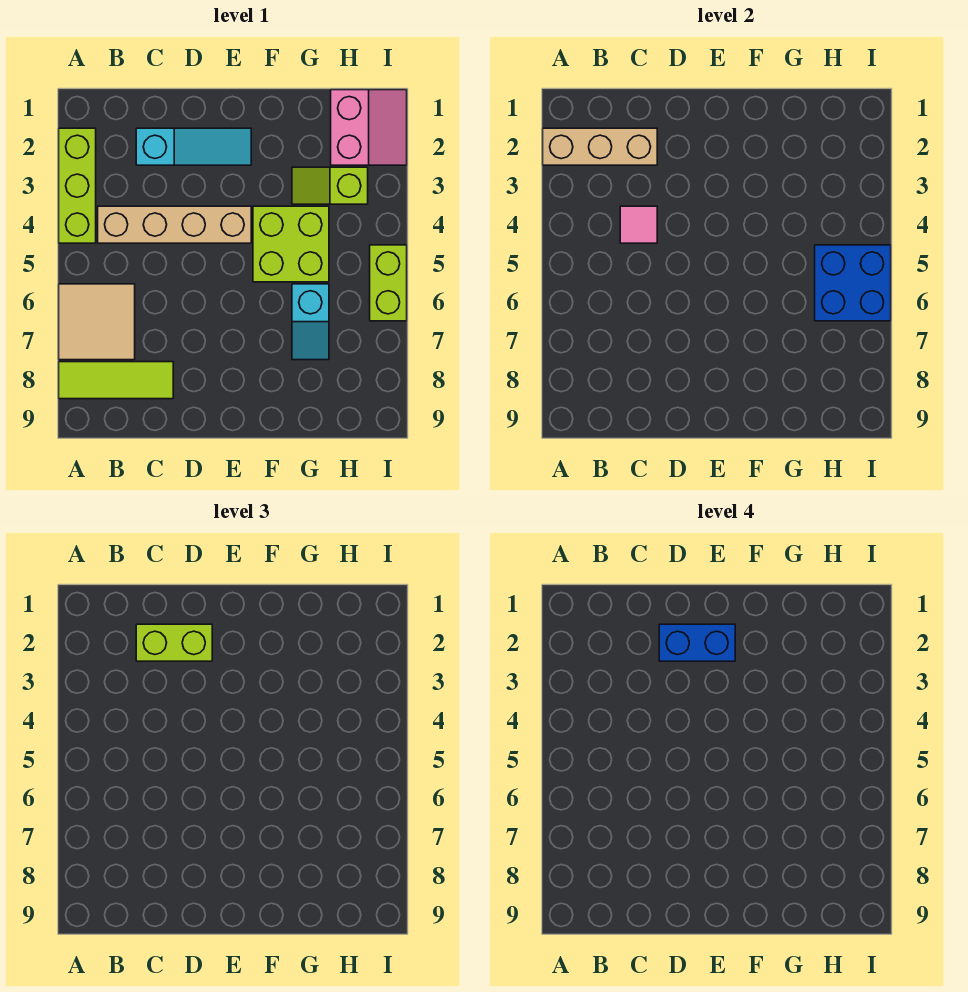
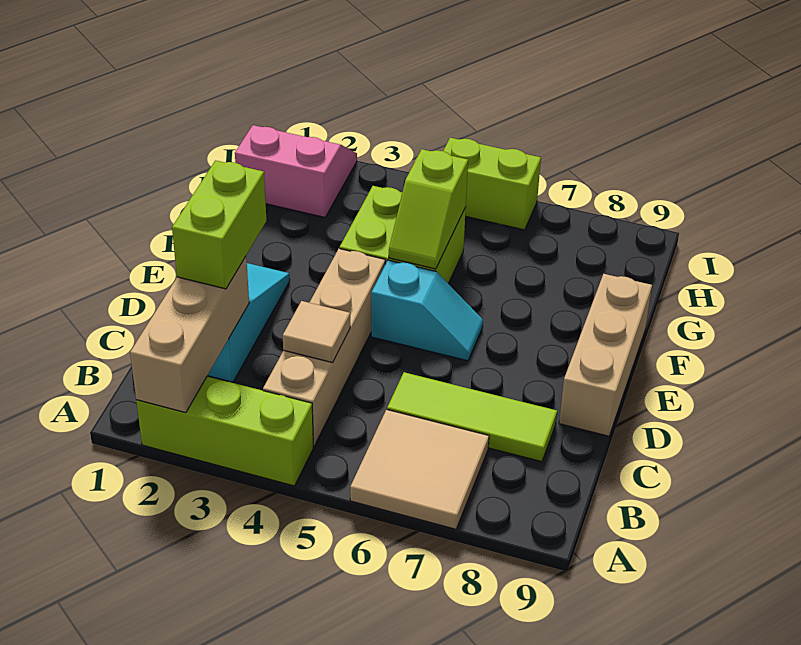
lime 1x3 tile [59,362,173,399] -> lime 1x3 tile turned to [387,372,557,462]
pink 1x1 tile [620,206,657,243] -> tan 1x1 tile [283,301,350,363]
blue 1x2 brick [659,624,735,661] -> none
none -> tan 1x3 brick [559,274,652,436]
lime 1x2 slope [292,167,368,204] -> lime 1x2 slope moved to [389,149,468,269]
cyan 1x2 slope [292,284,329,360] -> cyan 1x2 slope moved to [371,260,483,361]
blue 2x2 brick [815,245,891,321] -> none

